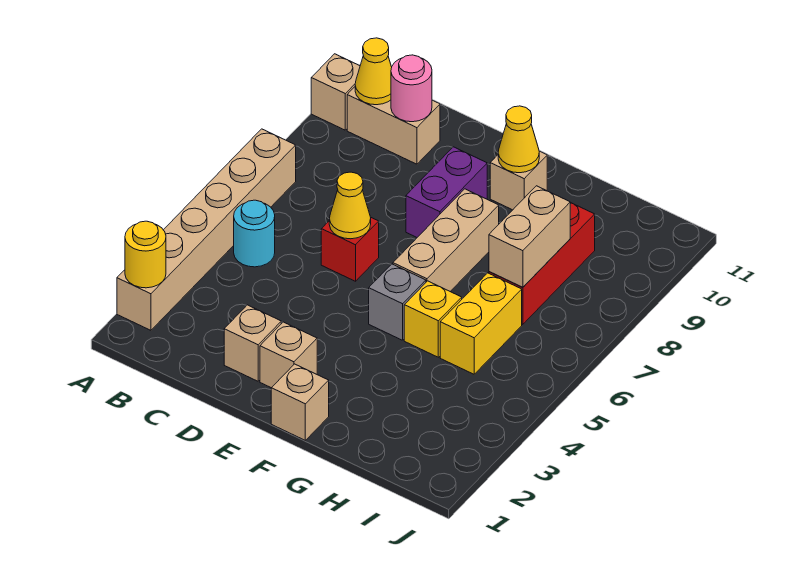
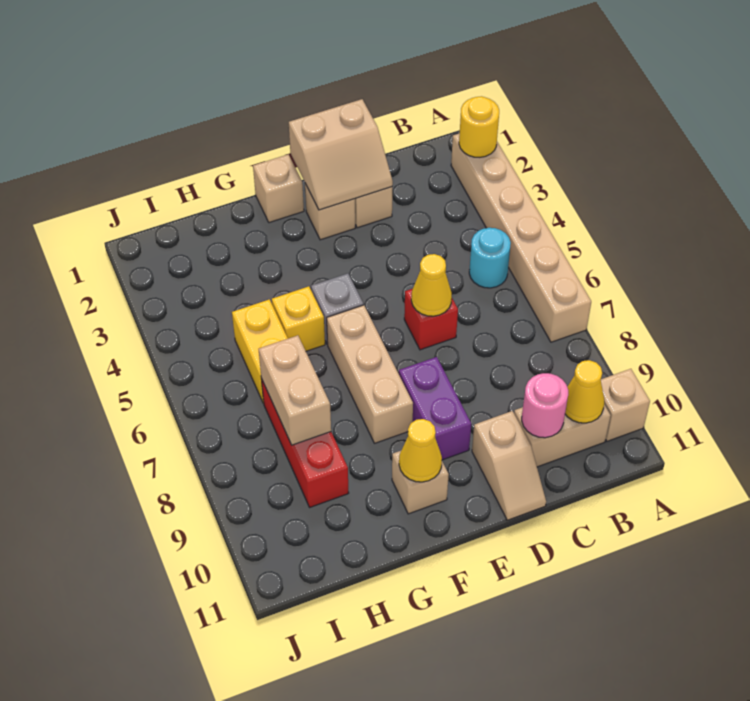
none -> tan 2x2 slope [289,99,393,210]
none -> tan 1x2 slope [472,411,546,520]

